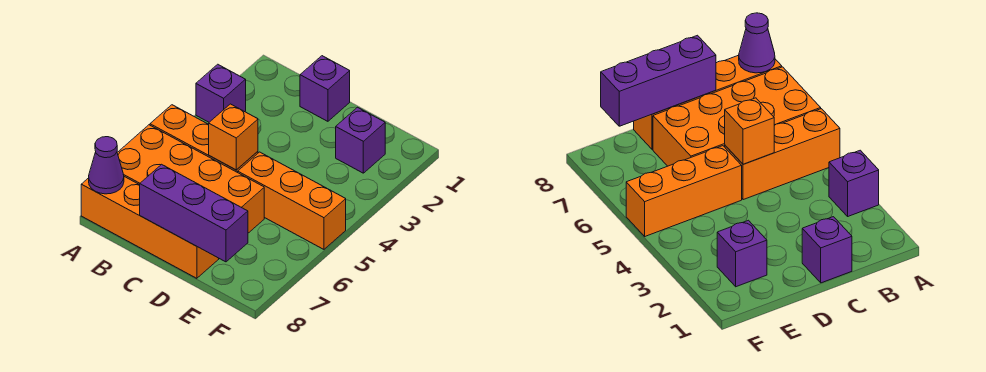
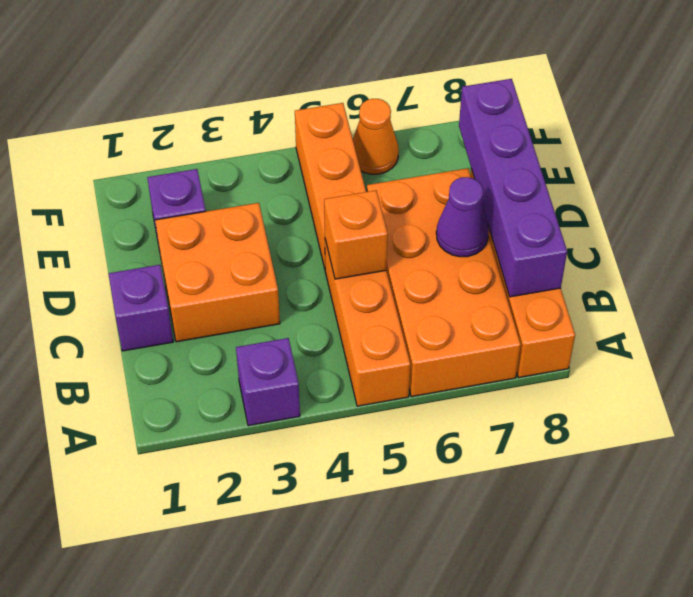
purple 1x1 cone [89,137,124,194] -> purple 1x1 cone moved to [436,177,489,257]
none -> orange 2x2 brick [155,203,280,342]
purple 1x3 brick [140,164,248,262] -> purple 1x4 brick [459,79,567,297]
none -> orange 1x1 cone [353,99,399,174]

